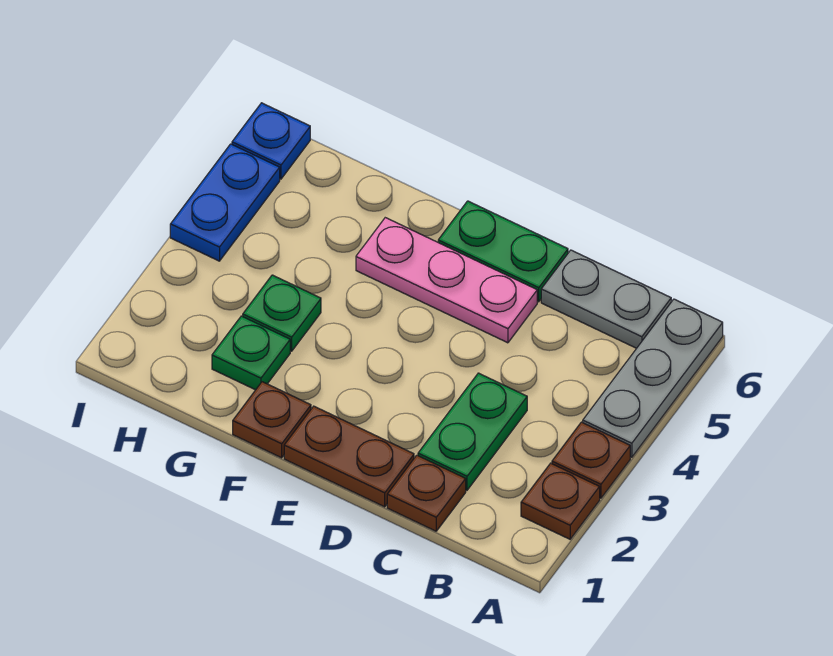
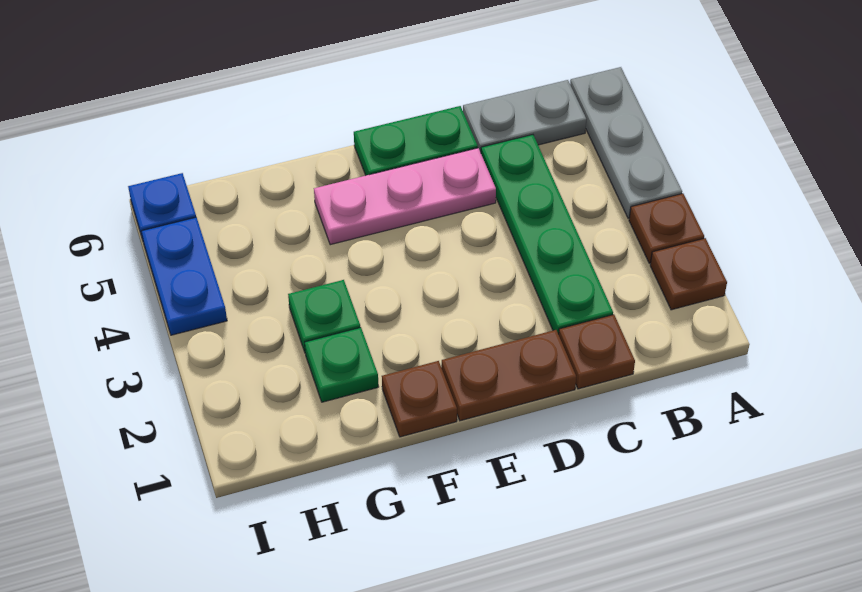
green 1x2 plate [418,373,527,490] -> green 1x4 plate [481,135,613,334]

